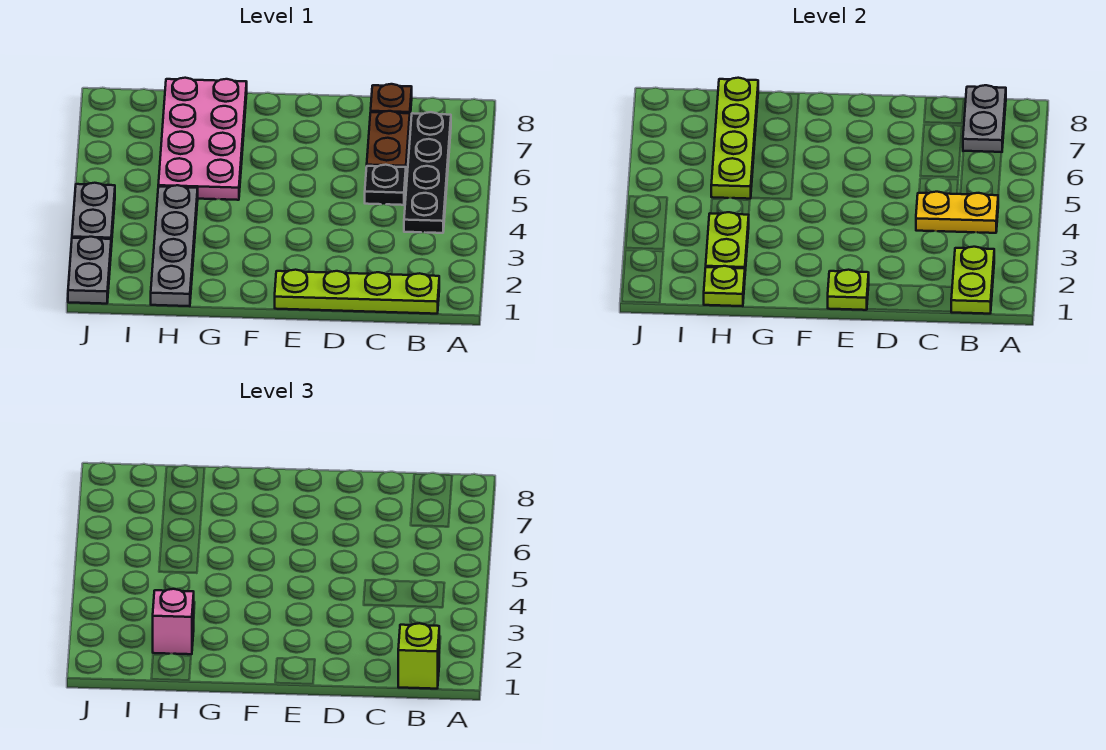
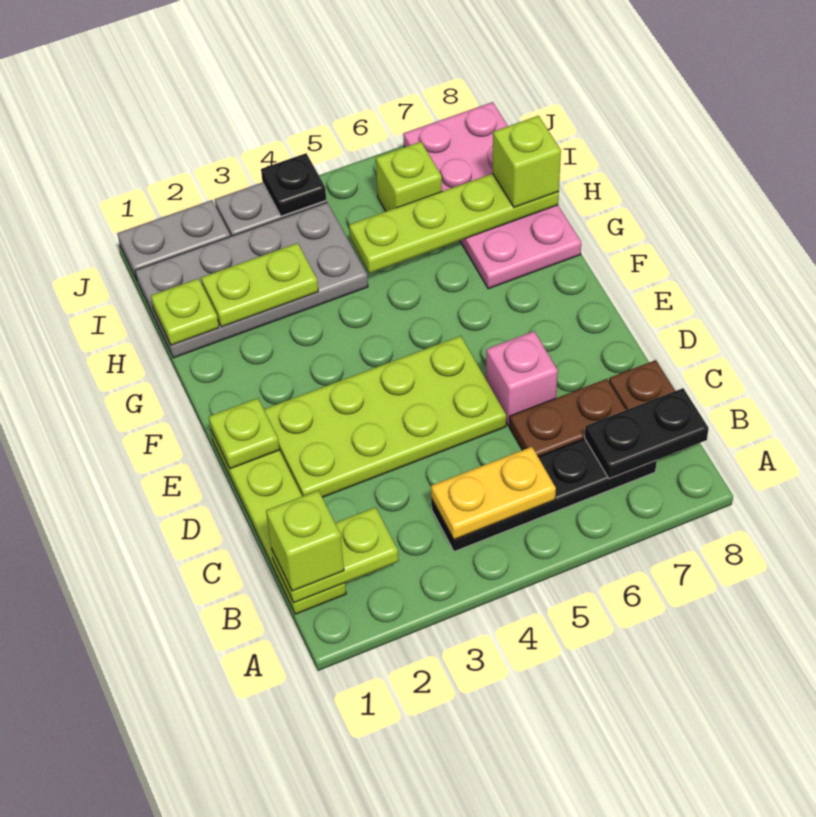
yellow 1x2 plate [916,192,998,233] -> yellow 1x2 plate turned to [431,447,556,540]
grey 1x2 plate [963,85,1006,152] -> black 1x2 plate [585,388,709,478]
black 1x1 plate [365,165,406,205] -> black 1x1 plate moved to [261,153,326,216]
none -> lime 2x4 plate [264,336,506,497]
pink 2x4 plate [158,78,247,200] -> pink 2x4 plate turned to [403,102,581,289]
grey 1x4 plate [151,185,198,306] -> grey 2x4 plate [135,203,368,358]
pink 1x1 brick [153,589,194,654] -> pink 1x1 brick moved to [486,331,558,426]
none -> lime 1x1 brick [493,116,561,207]
none -> lime 1x1 brick [376,142,442,211]

